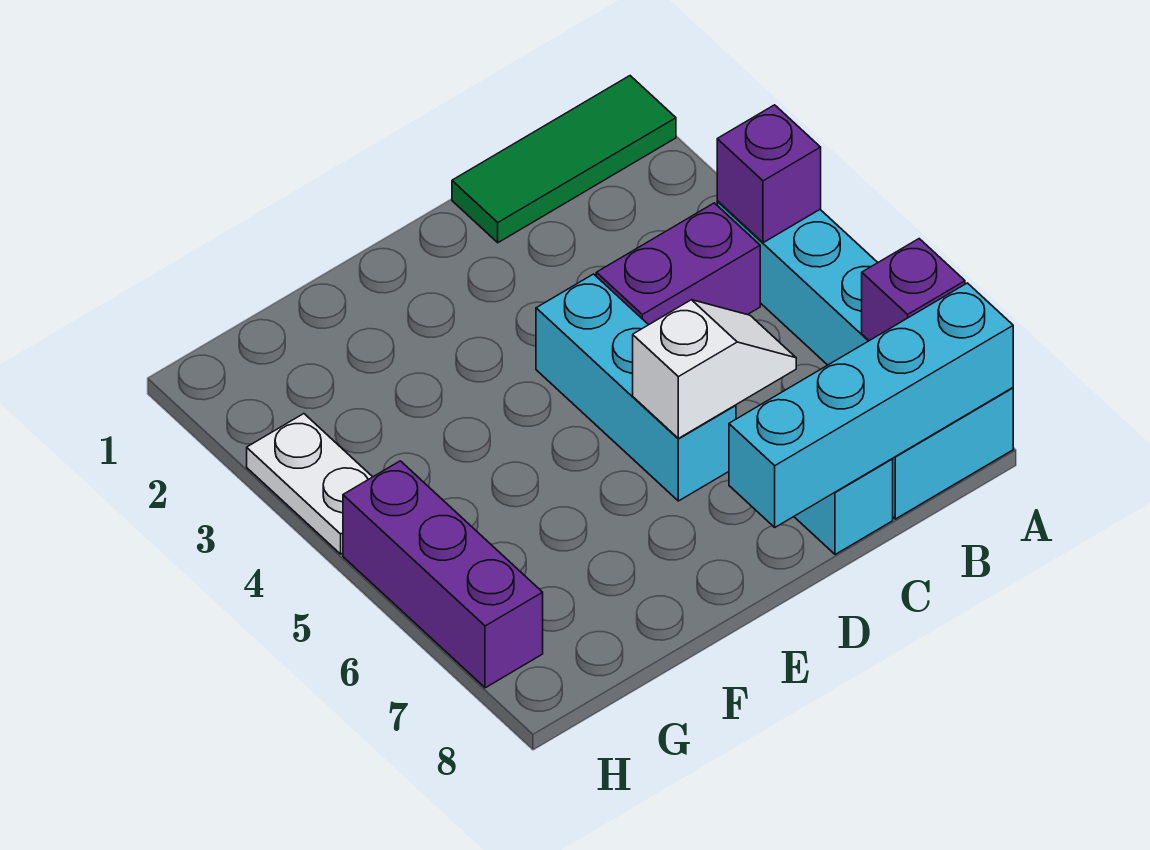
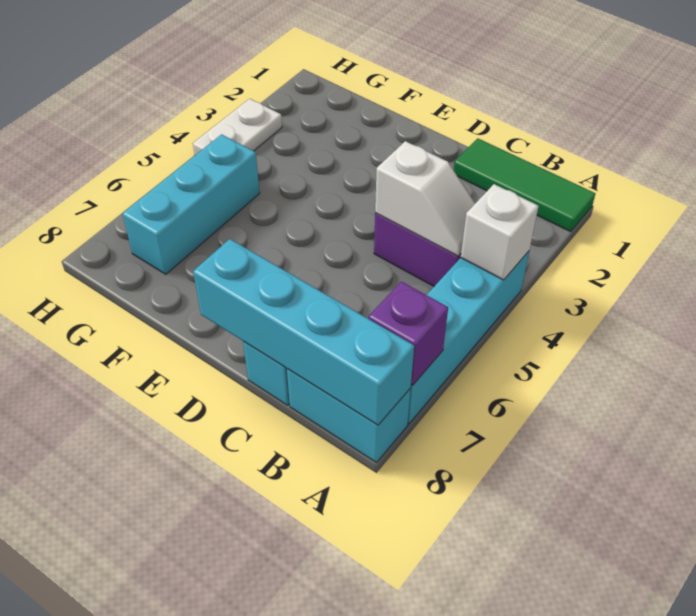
purple 1x1 brick [717,105,821,243] -> white 1x1 brick [461,184,539,280]
white 1x2 slope [633,300,796,438] -> white 1x2 slope moved to [375,141,475,256]
cyan 1x3 brick [536,274,736,501] -> cyan 1x3 brick moved to [123,134,260,274]
purple 1x3 brick [343,461,543,688] -> none

